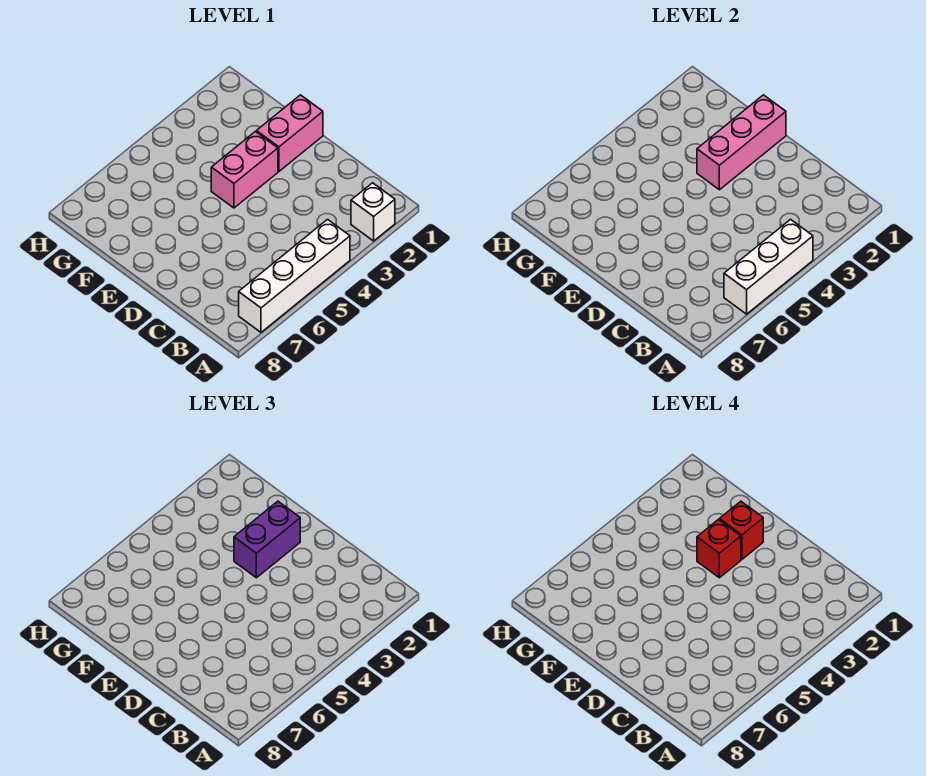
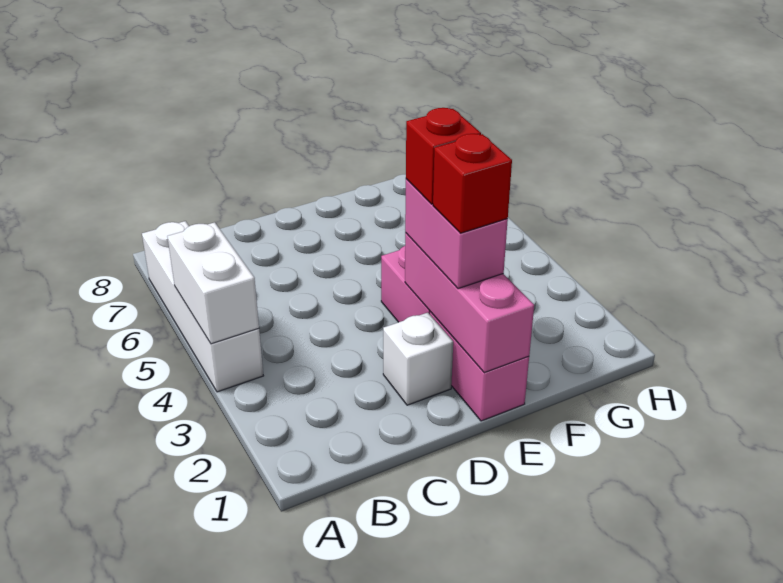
white 1x1 brick [351,183,395,241] -> white 1x1 brick moved to [383,313,453,405]
white 1x3 brick [724,219,813,314] -> white 1x2 brick [167,222,259,344]
purple 1x2 brick [234,501,300,578] -> pink 1x2 brick [405,179,508,289]

